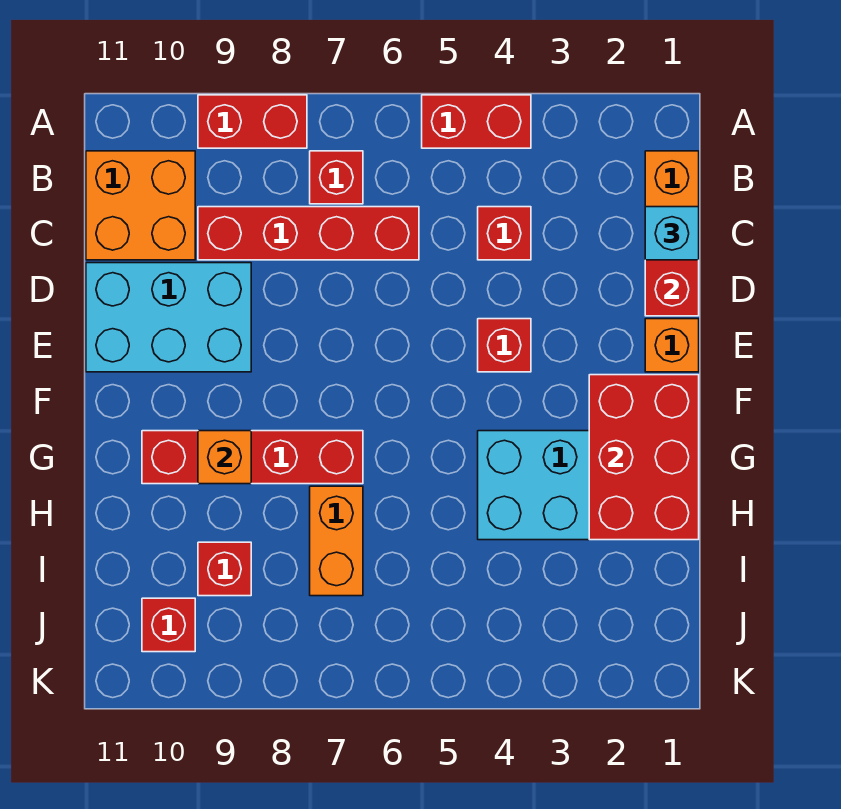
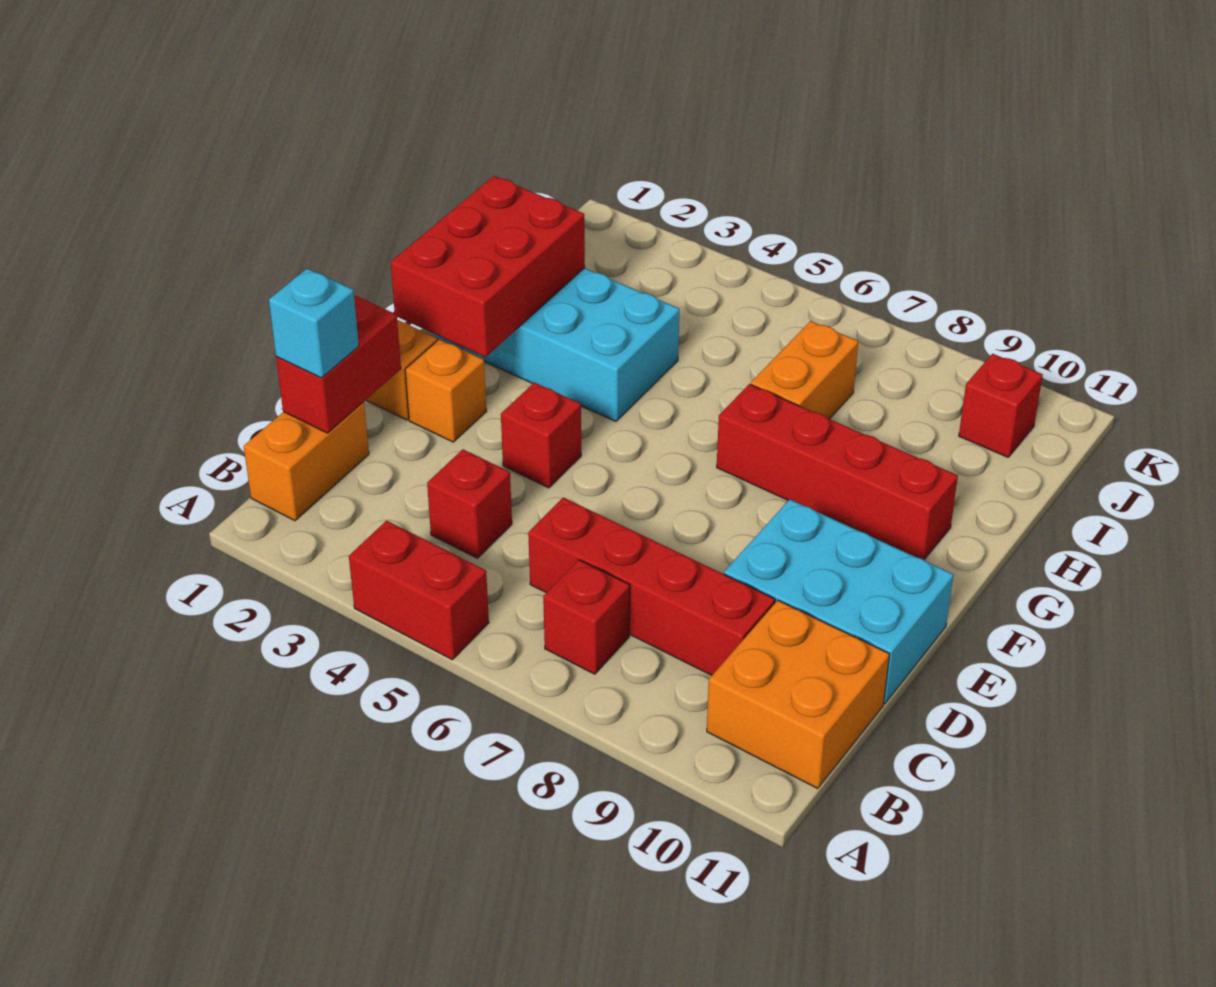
red 1x2 brick [198,95,307,148] -> none
orange 1x1 brick [198,431,251,484] -> orange 1x1 brick moved to [405,339,487,442]
red 1x1 brick [198,542,251,596] -> none

